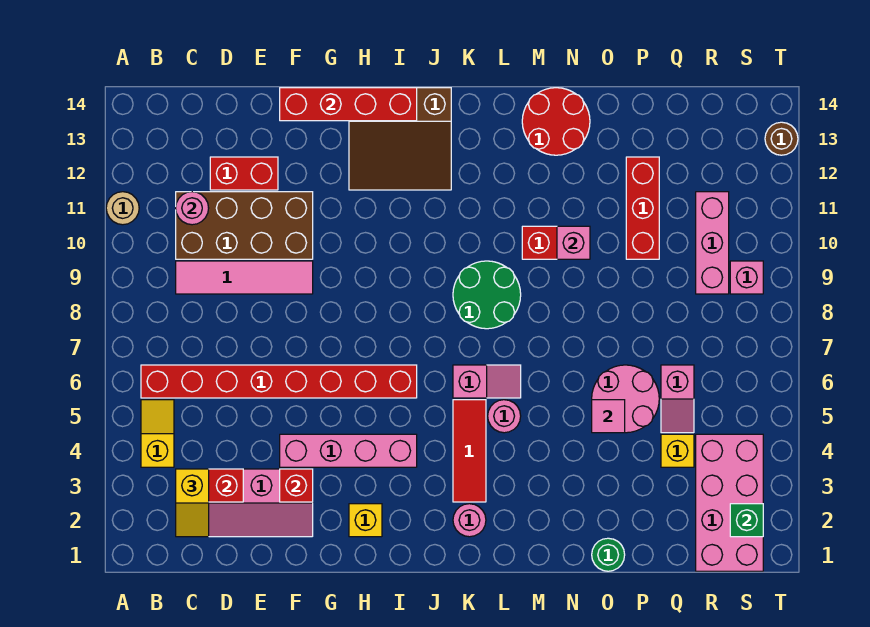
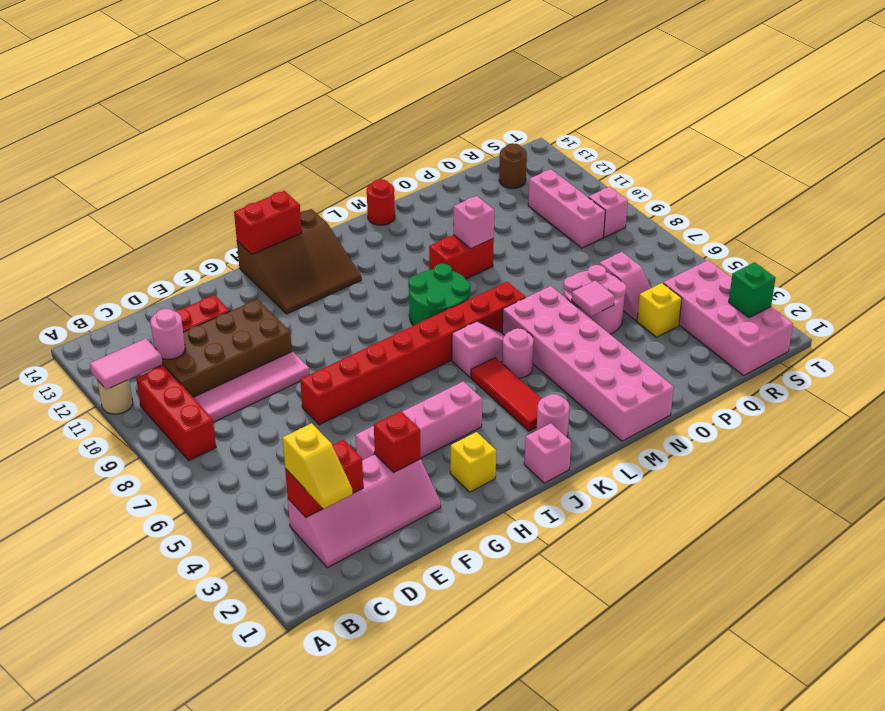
none -> pink 1x2 tile [90,338,163,389]
yellow 1x2 slope [141,400,174,467] -> none
red 1x8 brick [141,365,417,398] -> red 1x8 brick moved to [300,282,526,425]
red 1x4 brick [280,88,417,121] -> red 1x2 brick [234,191,302,254]
none -> pink 1x1 brick [524,423,571,483]
none -> pink 2x6 brick [502,286,674,441]
red 2x2 round brick [522,88,590,155] -> red 1x1 round brick [367,179,395,225]
green 1x1 round brick [592,538,625,571] -> none
red 1x3 brick [626,157,659,259] -> red 1x3 brick moved to [136,366,216,460]
brown 1x1 round brick [765,122,798,155] -> brown 1x1 round brick moved to [499,143,527,188]

